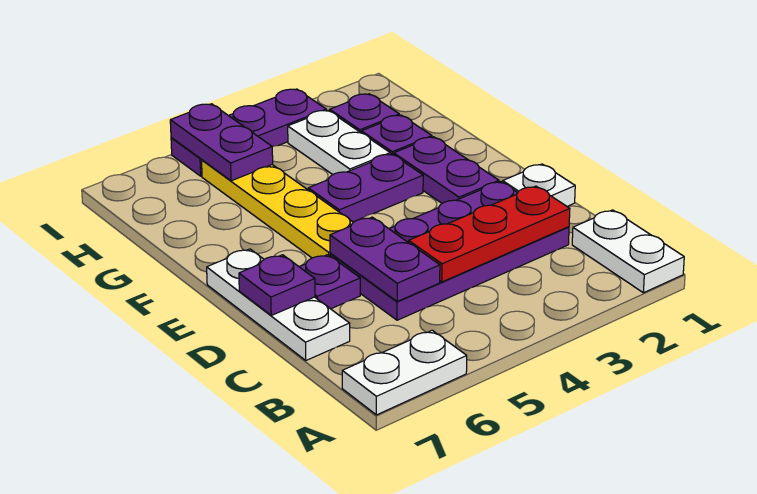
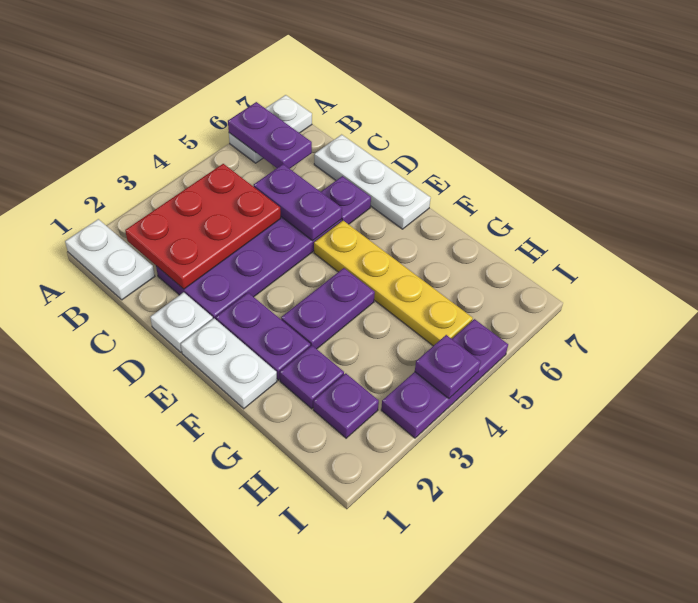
red 1x3 plate [409,186,570,282] -> red 2x3 plate [125,164,281,289]
purple 1x1 plate [239,255,315,315] -> purple 1x1 plate moved to [415,335,481,399]
white 1x2 plate [288,110,390,175] -> white 1x2 plate moved to [181,318,277,409]
purple 1x2 plate [170,104,273,181] -> purple 1x2 plate moved to [228,102,312,169]

